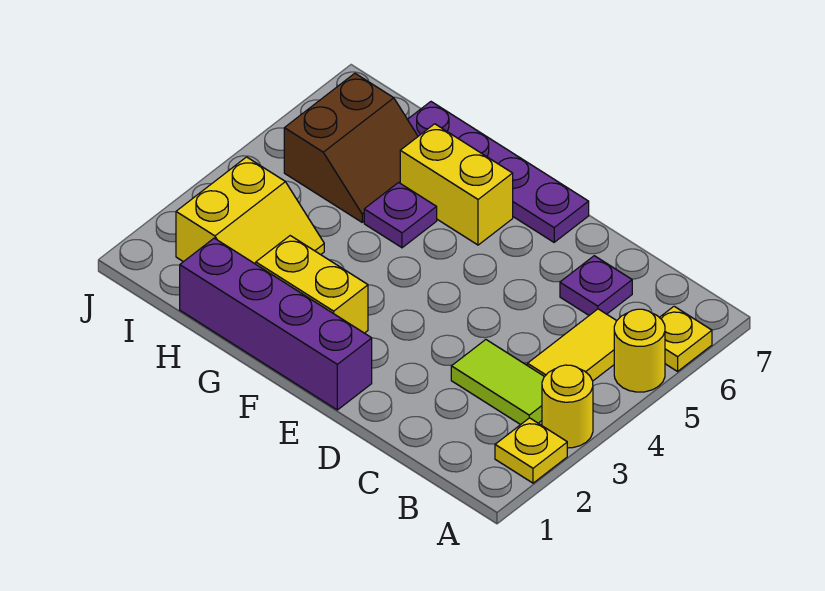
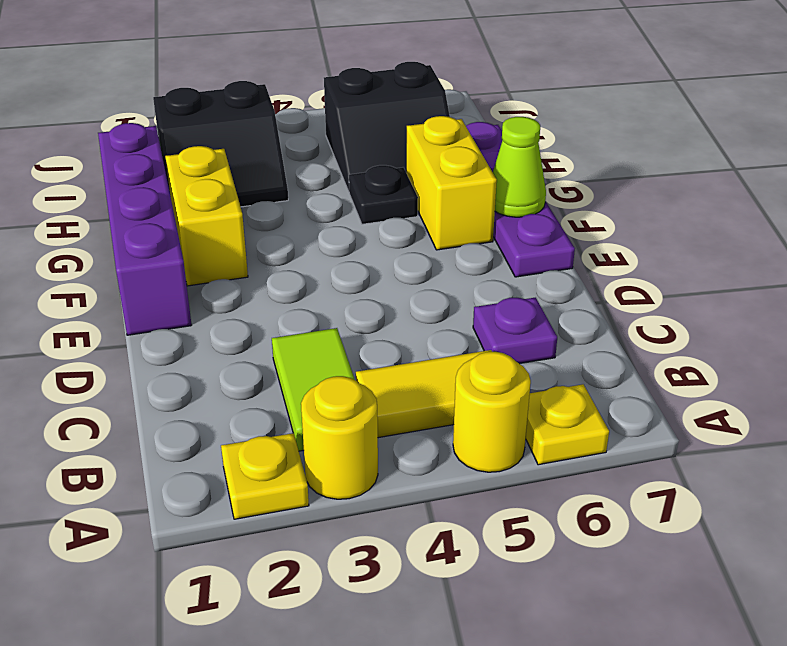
none -> lime 1x1 cone [493,117,546,217]
purple 1x1 plate [364,183,437,248] -> black 1x1 plate [349,165,418,224]
yellow 2x2 slope [176,157,324,264] -> black 2x2 slope [153,81,288,207]
brown 2x2 slope [284,73,418,222] -> black 2x2 slope [324,62,450,191]

